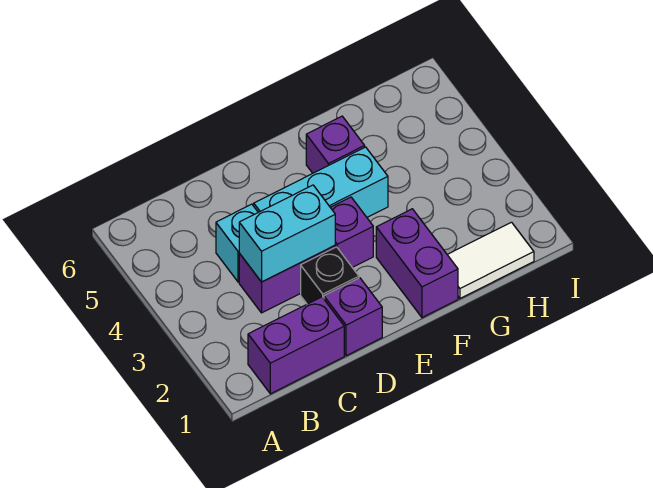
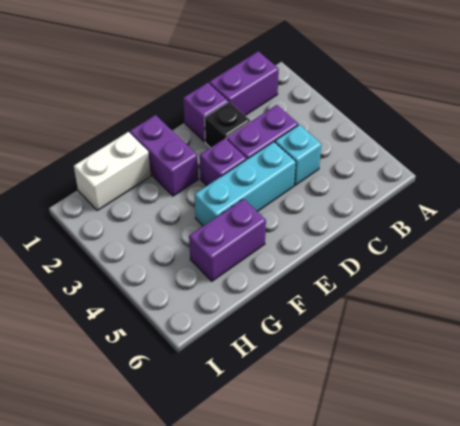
cyan 1x2 brick [239,185,335,282] -> none
purple 1x1 brick [306,116,365,173] -> purple 1x2 brick [189,199,266,281]
white 1x2 tile [447,222,534,298] -> white 1x2 brick [74,132,151,210]

